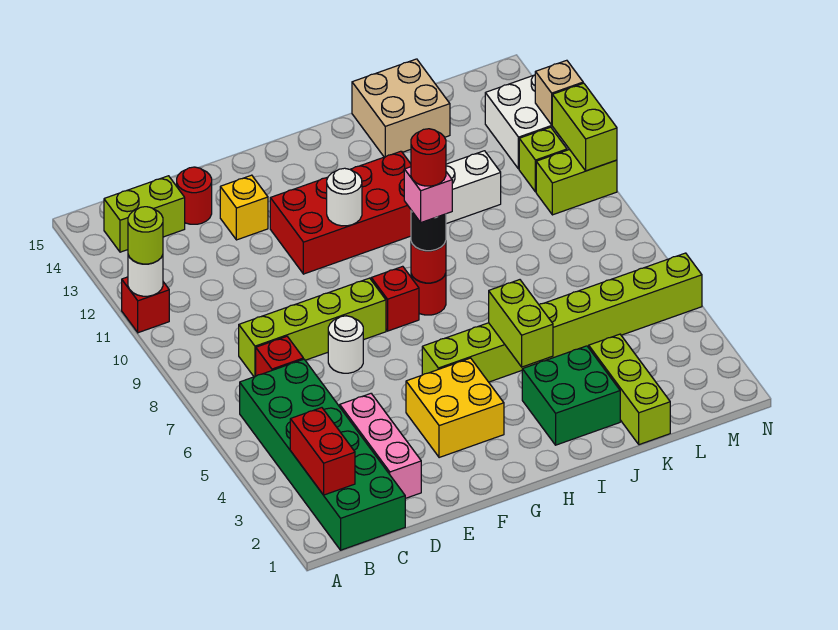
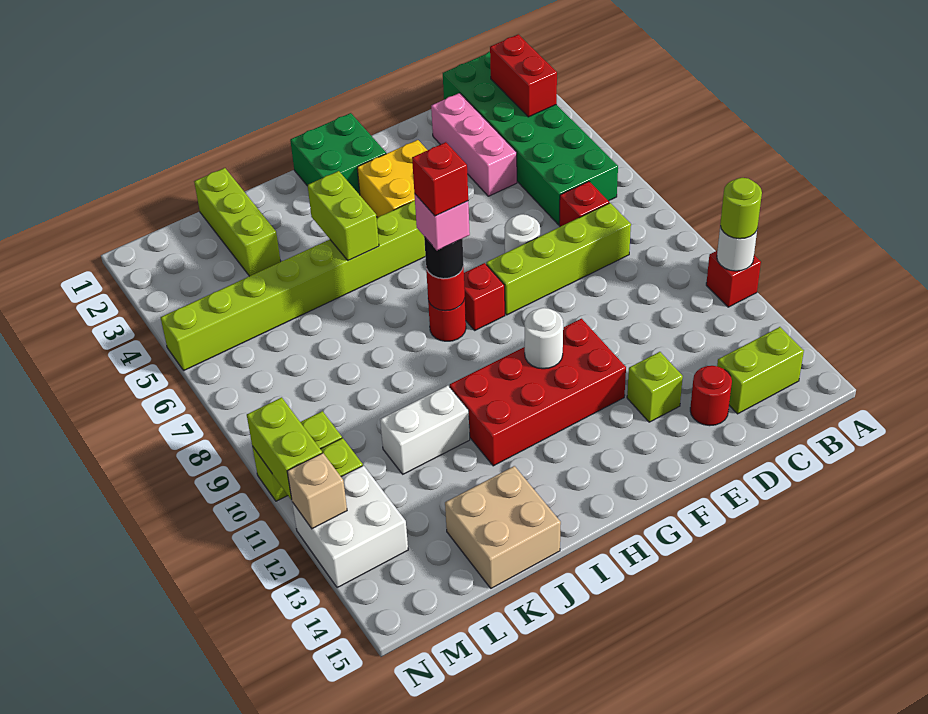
yellow 1x1 brick [220,175,268,240] -> lime 1x1 brick [627,352,683,422]
red 1x1 round brick [411,129,446,186] -> red 1x1 brick [412,142,468,216]
green 2x2 brick [522,346,620,445] -> green 2x2 brick moved to [290,113,386,195]

